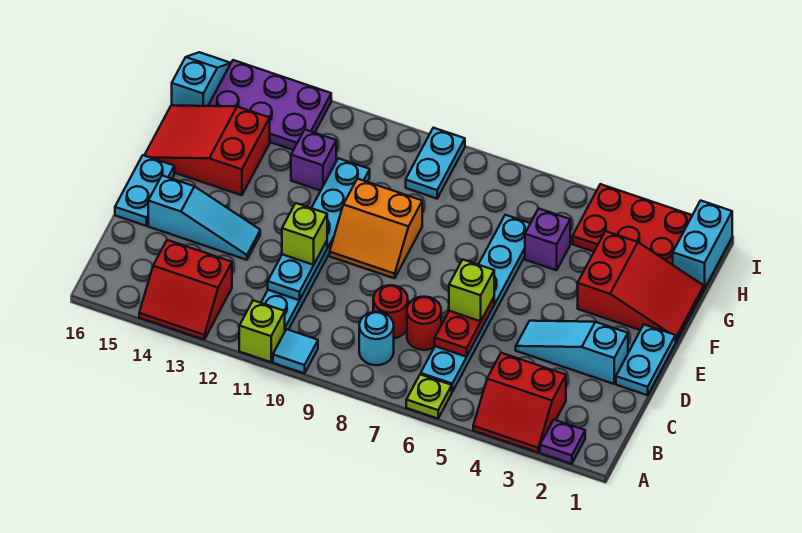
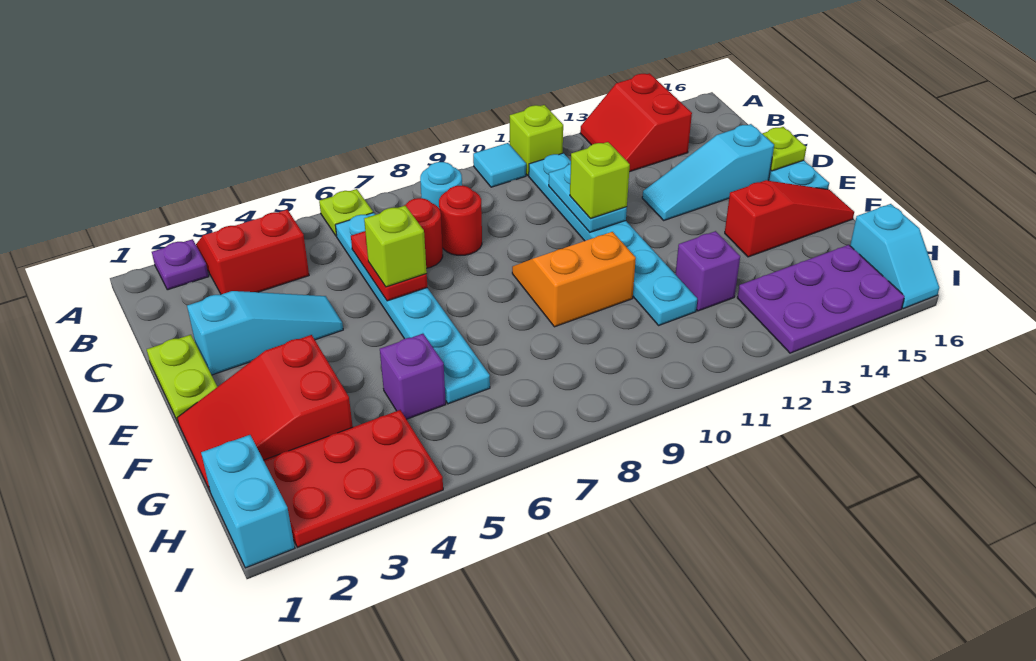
red 2x2 slope [139,240,232,339] -> red 2x2 slope turned to [580,73,692,172]
cyan 1x2 plate [616,325,676,395] -> lime 1x2 plate [147,335,217,422]
none -> lime 1x1 plate [762,127,806,171]
red 2x3 slope [145,105,270,195] -> red 1x3 slope [725,180,854,257]
cyan 1x2 plate [406,128,465,199] -> none

